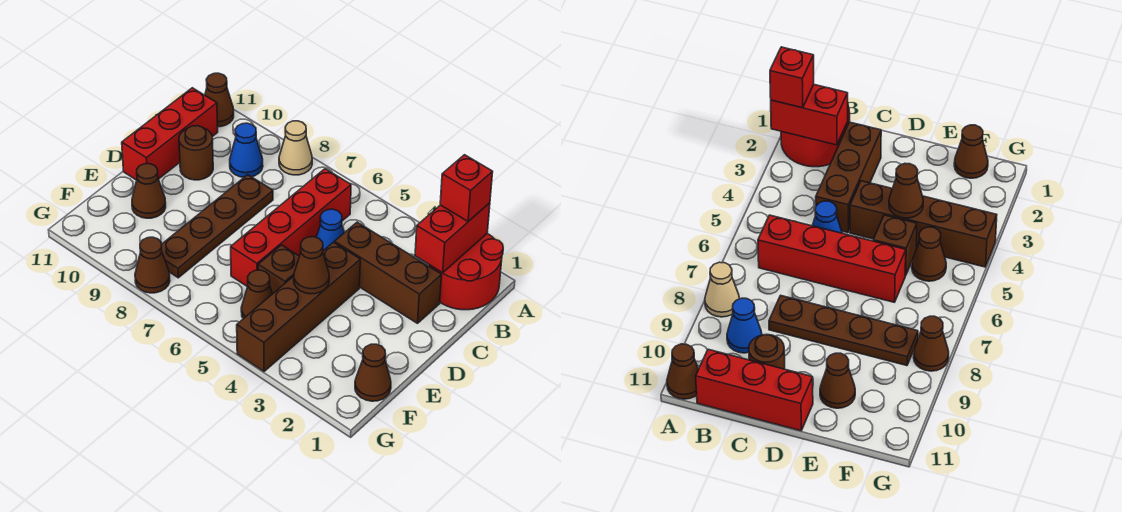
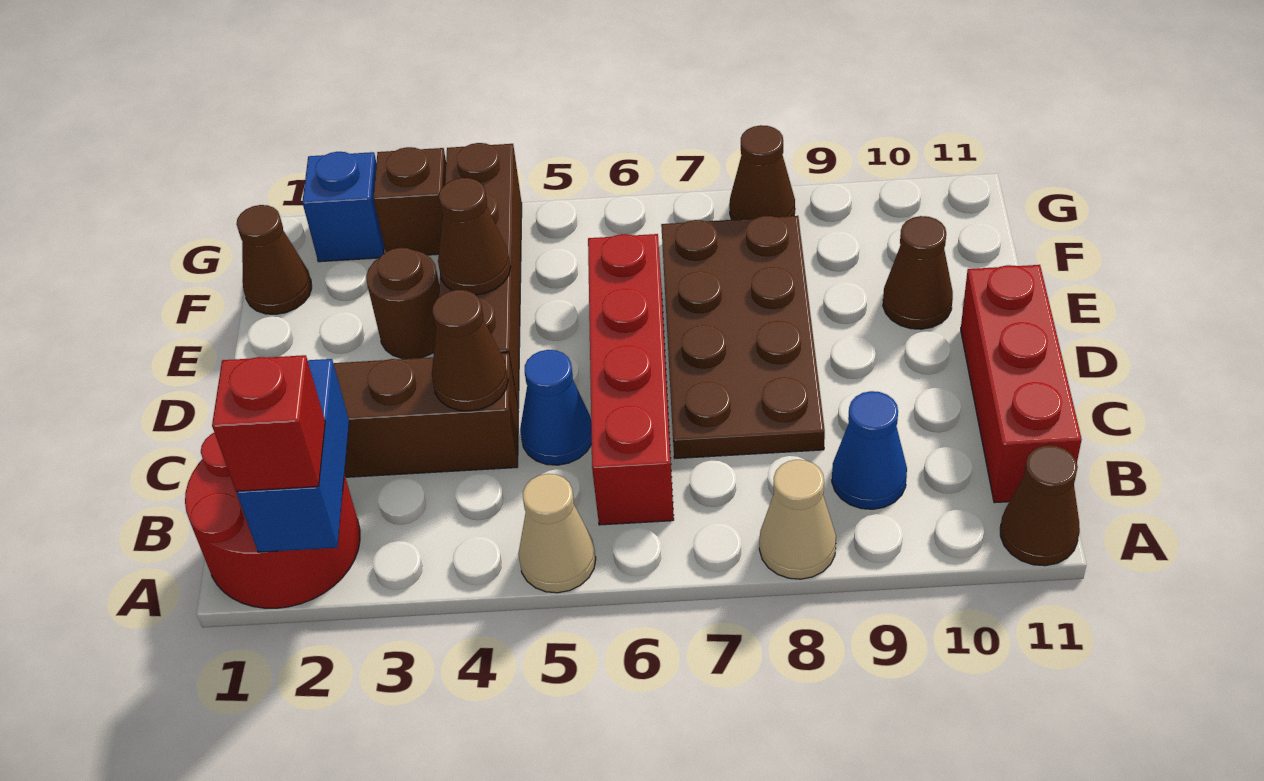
red 1x2 brick [415,203,490,273] -> blue 1x2 brick [236,359,349,552]
none -> tan 1x1 cone [518,474,596,593]
brown 1x4 plate [161,175,273,278] -> brown 2x4 plate [661,216,825,458]
brown 1x1 round brick [179,126,213,180] -> brown 1x1 round brick moved to [366,248,439,359]
brown 1x1 brick [258,245,299,294] -> brown 1x1 brick moved to [373,147,446,255]
brown 1x1 cone [241,270,272,319] -> brown 1x1 cone moved to [432,290,508,411]
none -> blue 1x1 brick [302,152,384,262]

